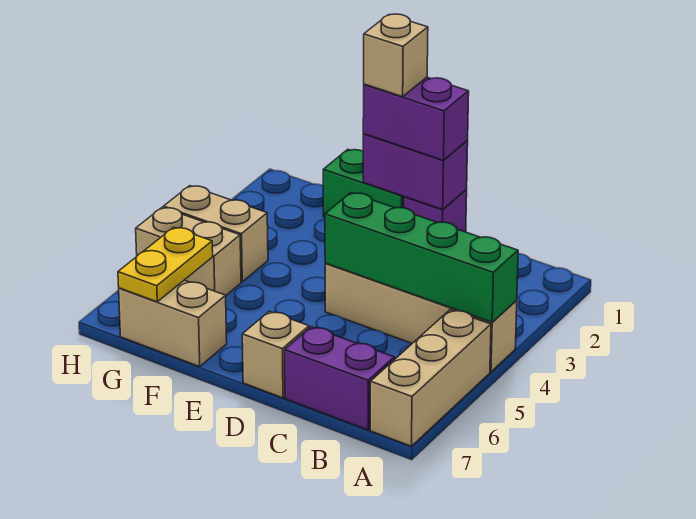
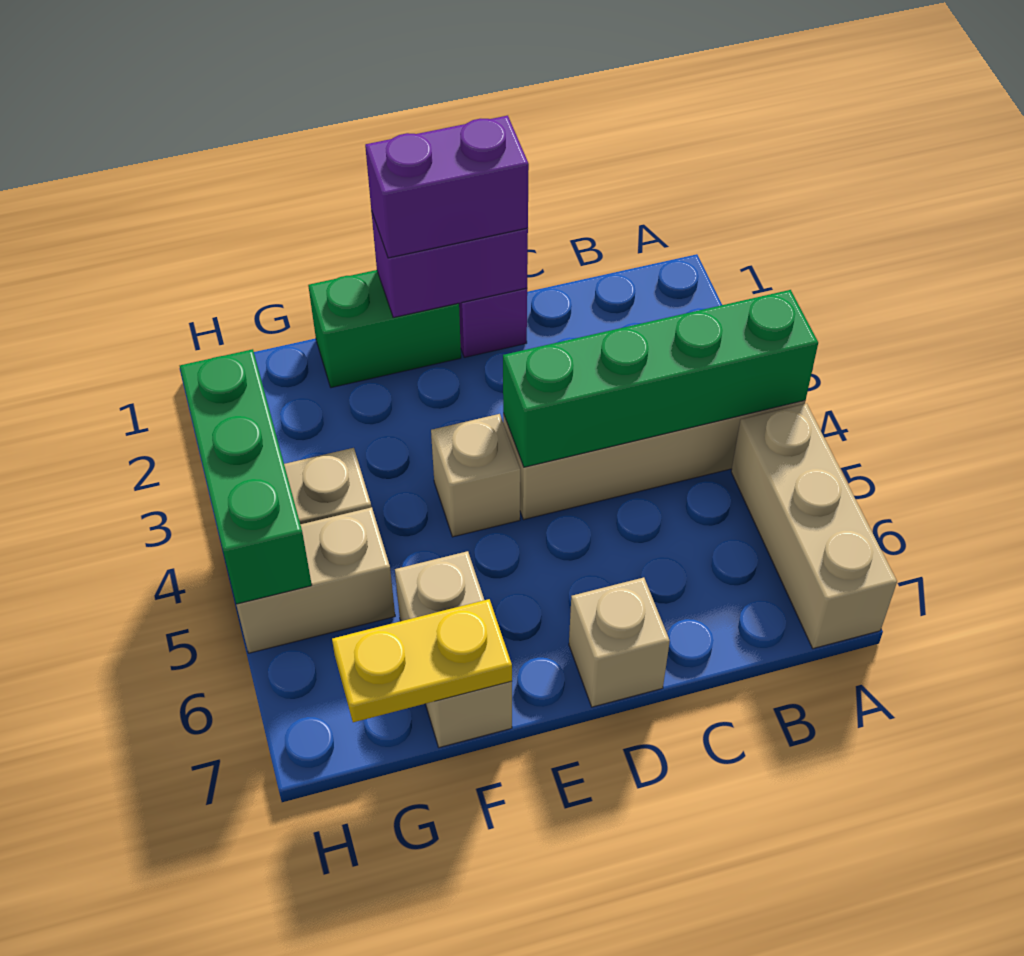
purple 1x2 brick [285,327,395,430] -> none
tan 1x1 brick [364,14,428,97] -> tan 1x1 brick moved to [431,414,520,537]
tan 1x2 brick [119,280,227,367] -> tan 1x2 brick turned to [395,551,512,748]
yellow 1x2 plate [118,227,213,302] -> yellow 1x2 plate turned to [332,599,512,722]
none -> green 1x3 brick [180,349,312,604]

